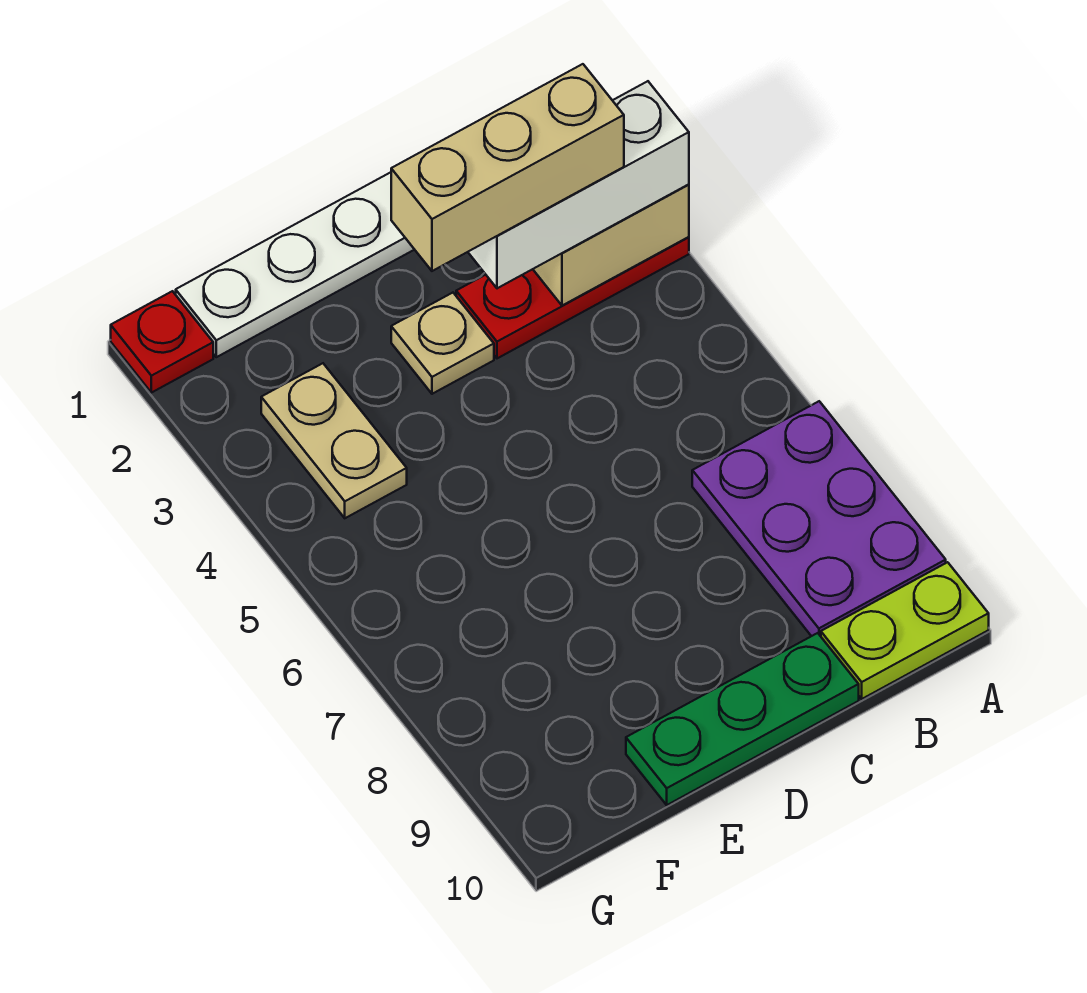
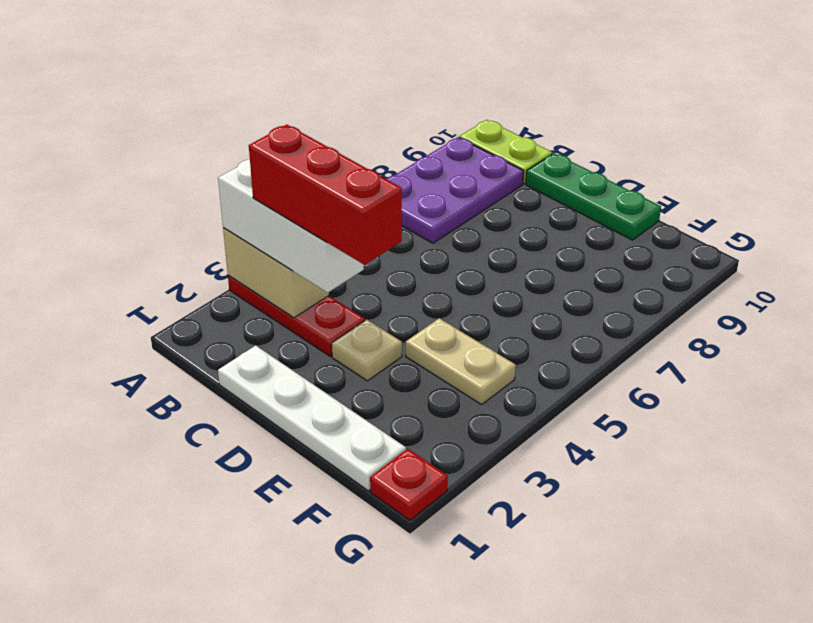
tan 1x3 brick [391,64,624,271] -> red 1x3 brick [249,125,402,265]
tan 1x2 plate [261,363,407,518] -> tan 1x2 plate turned to [406,318,516,405]

